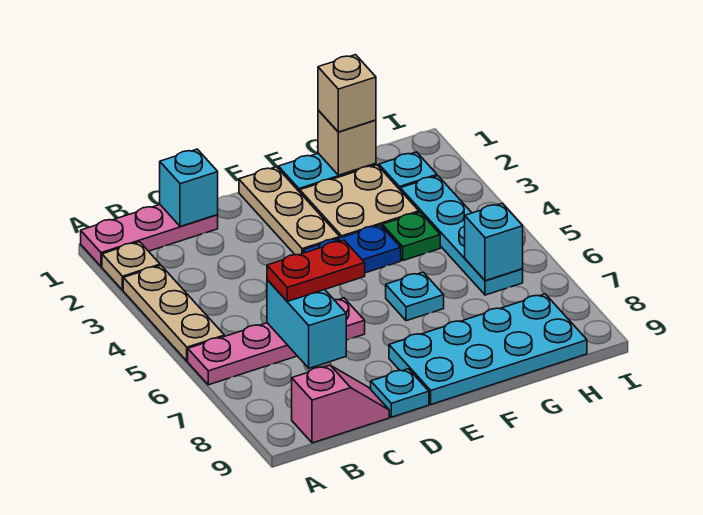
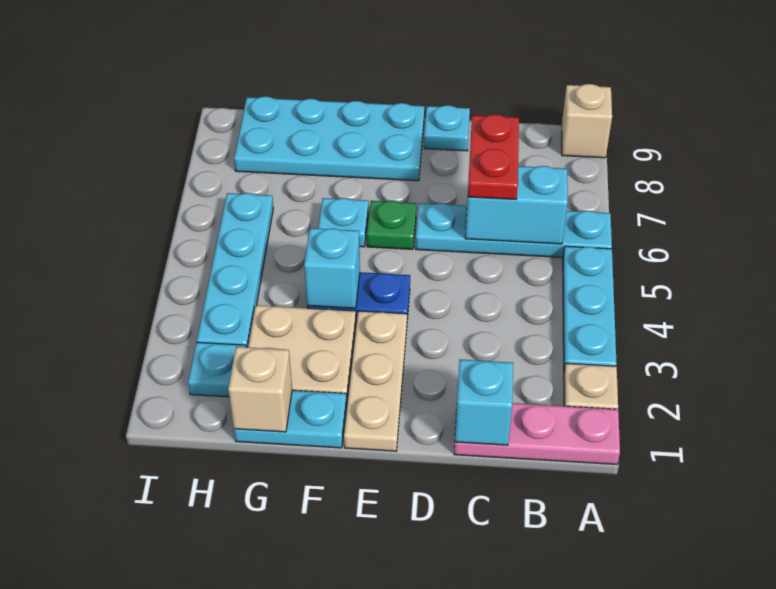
tan 1x3 plate [123,266,224,361] -> cyan 1x3 plate [563,246,617,371]
pink 1x4 plate [188,298,365,385] -> cyan 1x4 plate [416,203,612,257]
pink 1x2 slope [292,365,389,443] -> none
cyan 1x2 brick [267,280,346,368] -> cyan 1x2 brick turned to [465,166,568,244]
red 1x2 plate [267,240,365,301] -> red 1x2 plate turned to [468,114,519,199]
tan 1x1 brick [318,55,376,132] -> tan 1x1 brick moved to [562,84,612,158]
green 1x1 plate [382,212,440,260] -> green 1x1 plate moved to [367,201,416,249]
cyan 1x1 brick [465,203,523,281] -> cyan 1x1 brick moved to [304,228,360,308]

